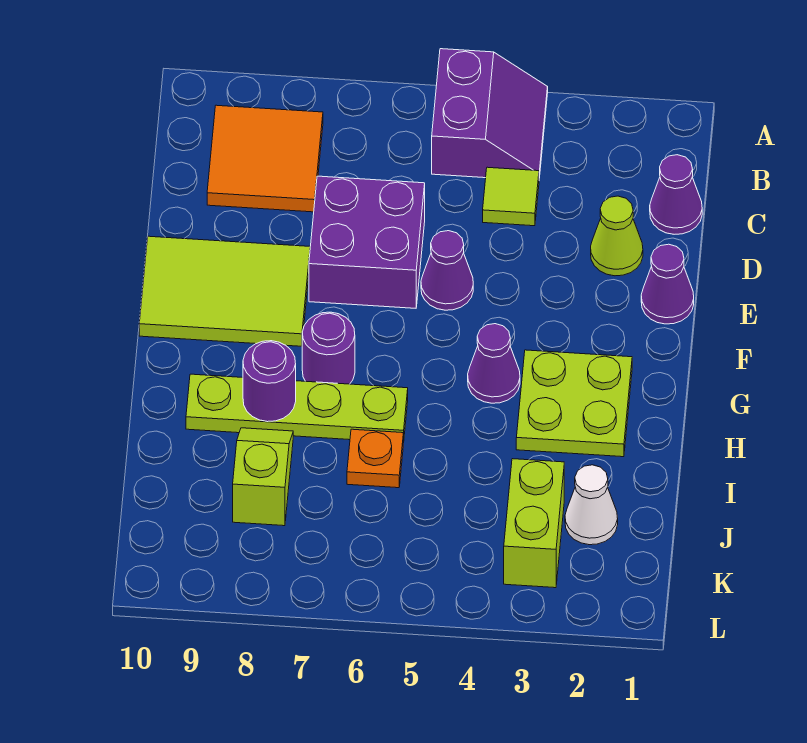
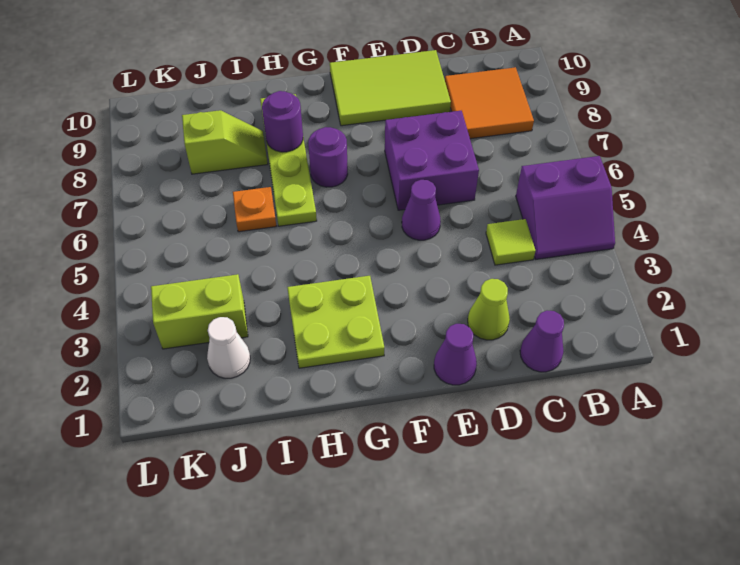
lime 2x3 tile [139,236,310,346] -> lime 2x3 tile turned to [330,50,451,126]
purple 1x1 cone [468,324,520,403] -> none

